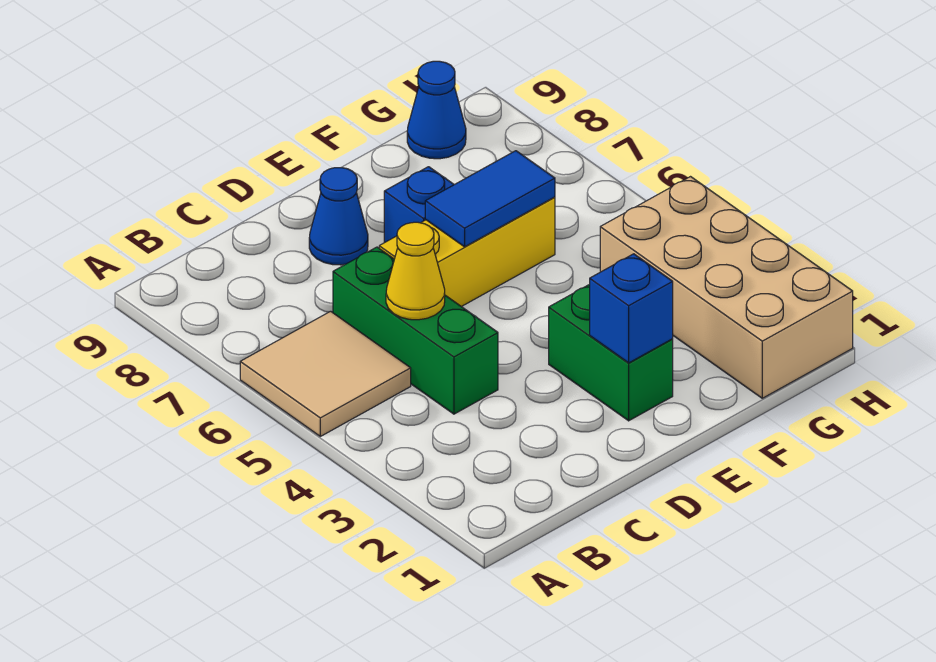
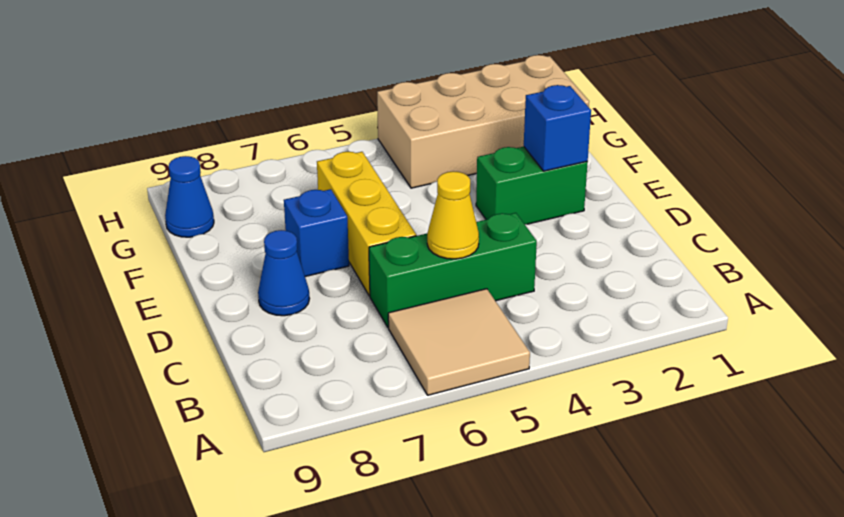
blue 1x2 tile [425,151,555,247] -> none

